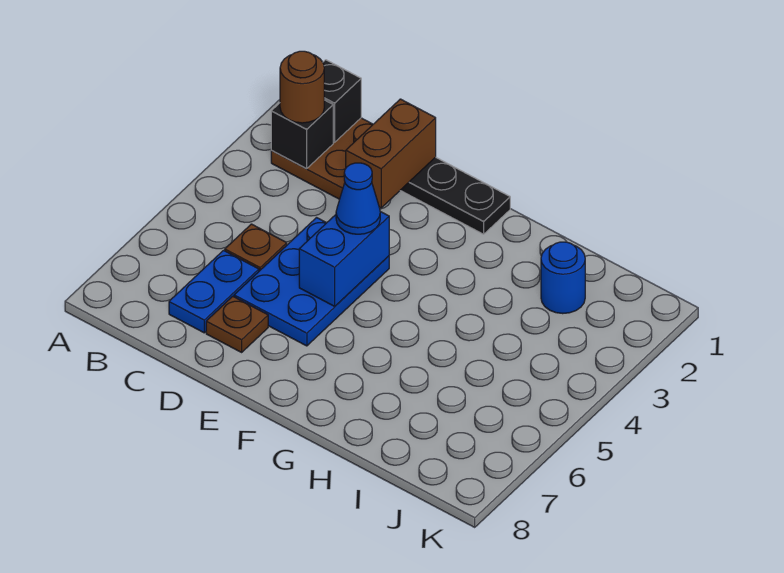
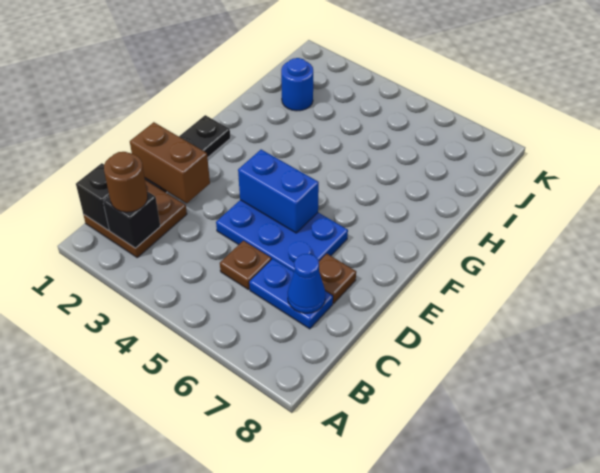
blue 1x1 cone [336,163,380,234] -> blue 1x1 cone moved to [288,254,326,313]

